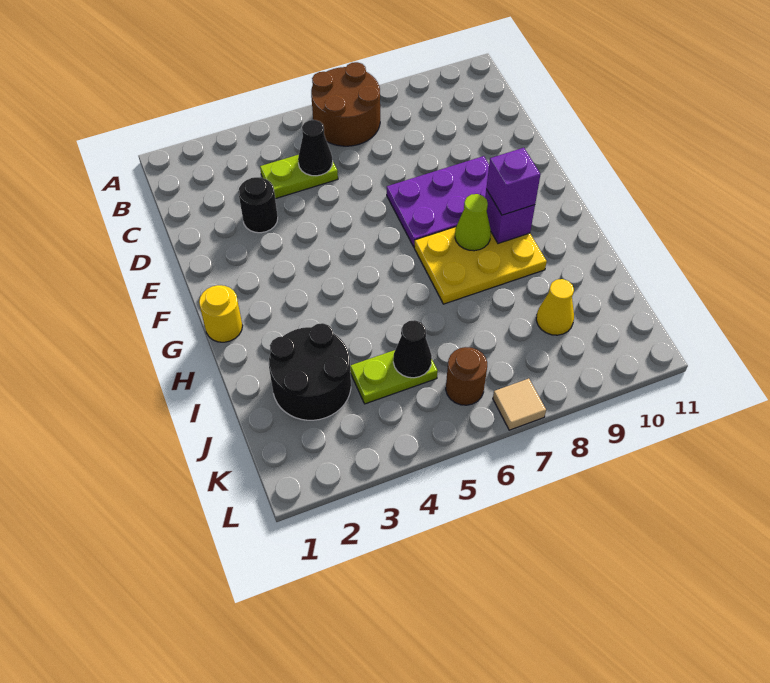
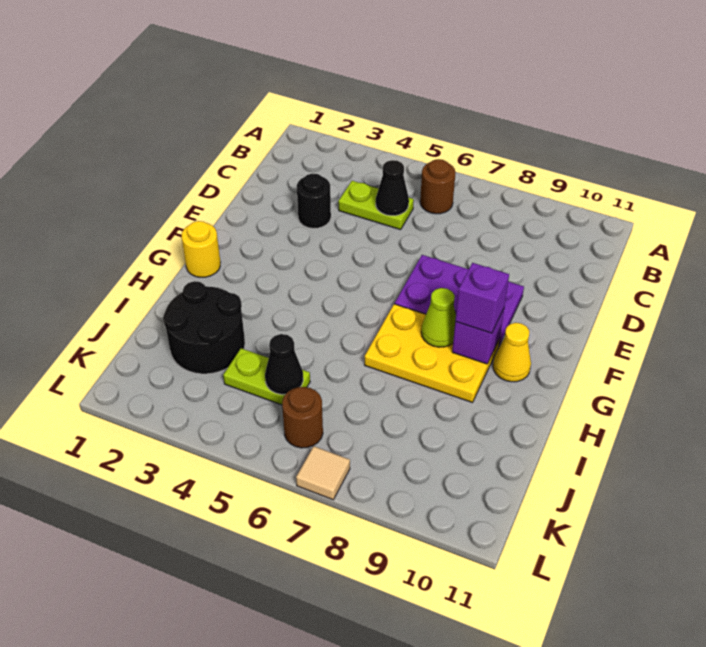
brown 2x2 round brick [311,62,380,146] -> brown 1x1 round brick [420,159,455,214]
yellow 1x1 cone [536,279,574,335] -> yellow 1x1 cone moved to [493,323,531,382]

